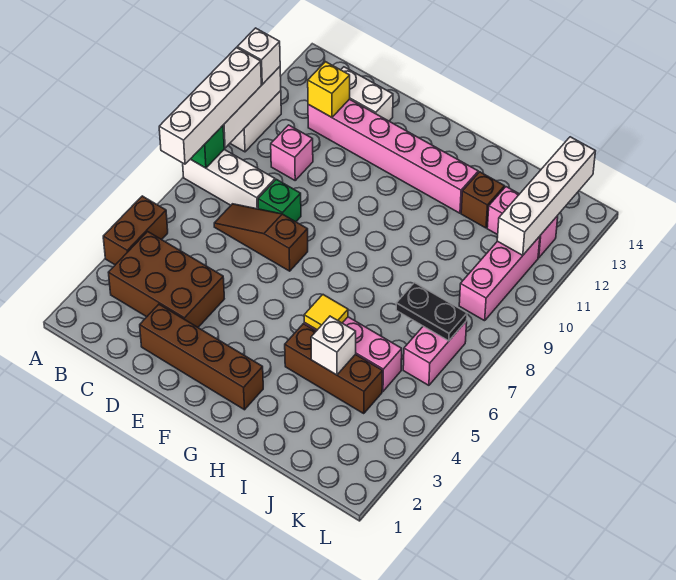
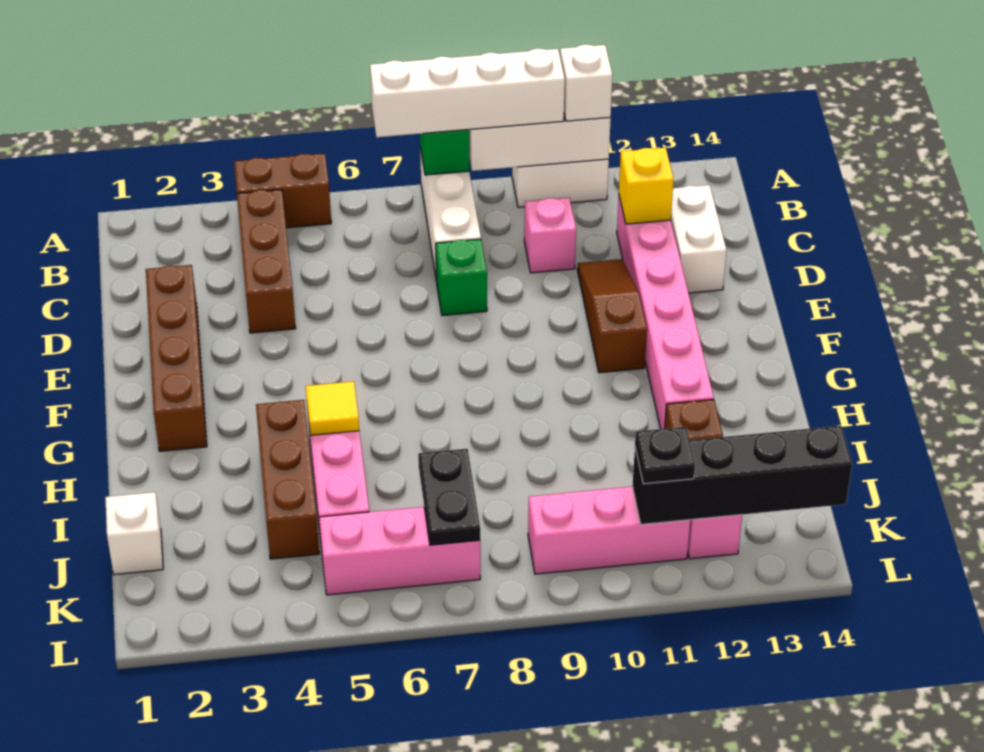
brown 2x3 brick [108,232,224,327] -> brown 1x3 brick [237,190,296,333]
brown 1x3 slope [214,204,308,271] -> brown 1x3 slope moved to [577,259,647,373]
white 1x1 brick [311,316,356,375] -> white 1x1 brick moved to [105,492,163,575]
pink 1x2 brick [403,321,467,385] -> pink 1x3 brick [319,507,480,595]
white 1x4 brick [497,137,595,255] -> black 1x4 brick [632,426,852,524]
none -> black 1x1 plate [635,427,695,484]

